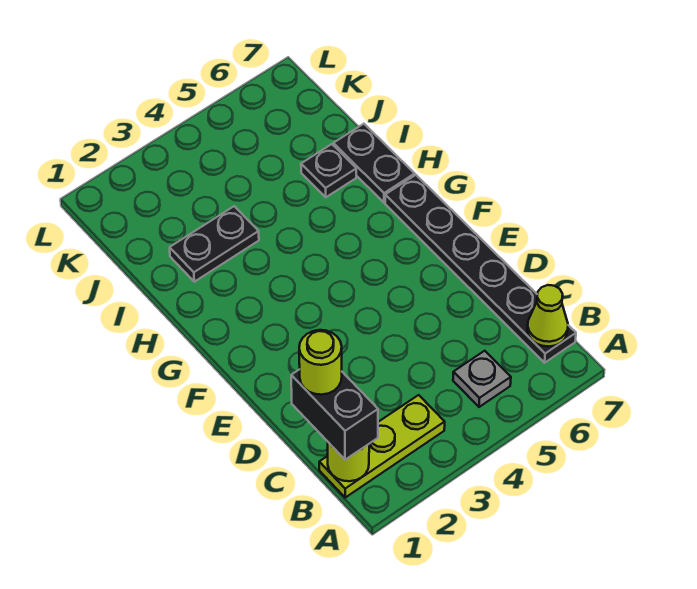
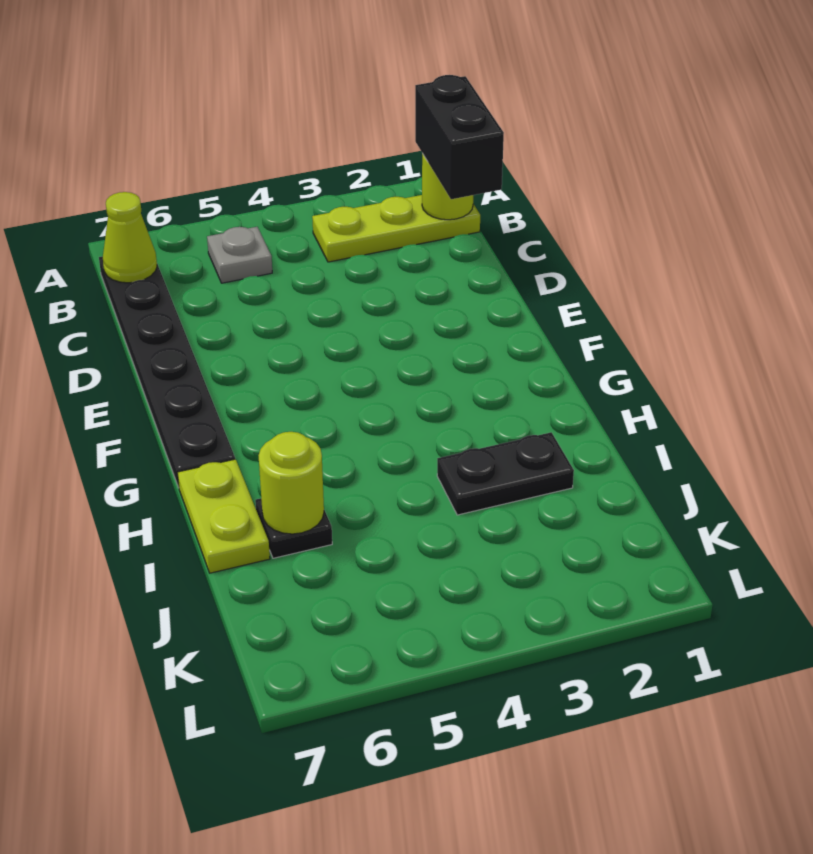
lime 1x1 round brick [299,330,342,395] -> lime 1x1 round brick moved to [258,432,324,534]
black 1x2 plate [333,124,415,202] -> lime 1x2 plate [177,459,270,573]

